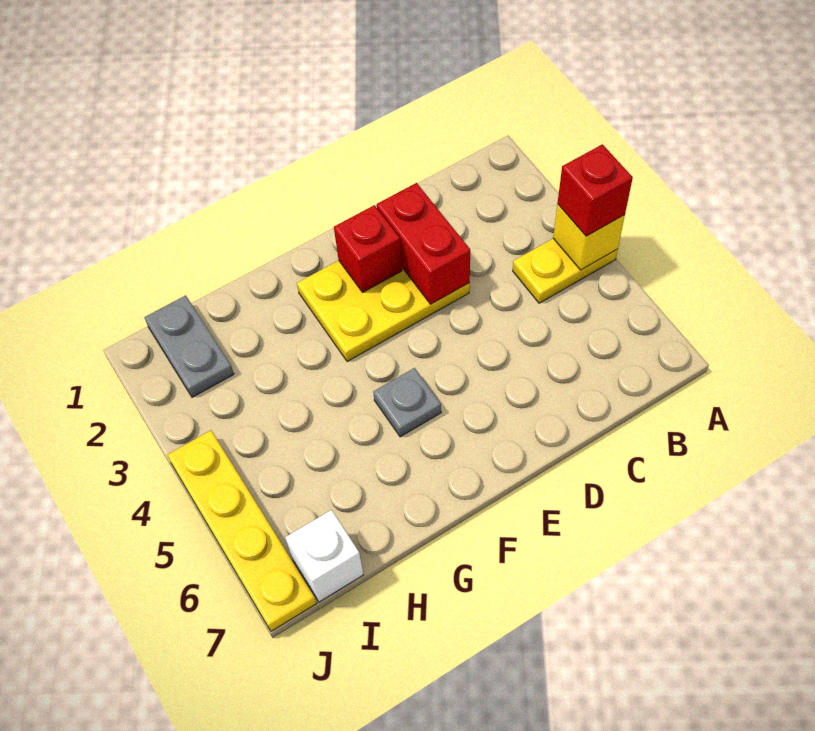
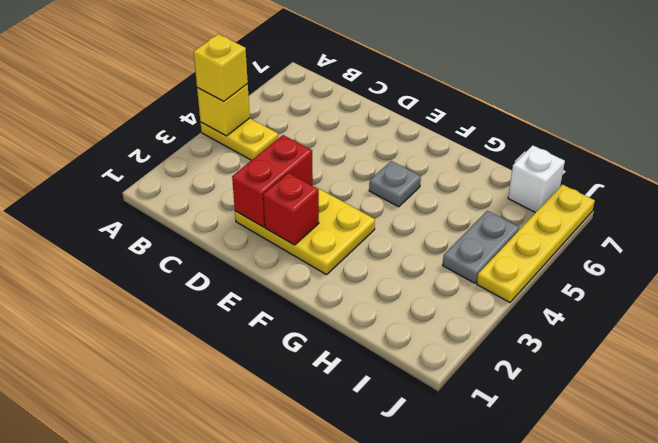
red 1x1 brick [558,144,633,236] -> yellow 1x1 brick [194,34,248,102]
grey 1x2 plate [144,295,234,397] -> grey 1x2 plate moved to [443,211,519,283]

